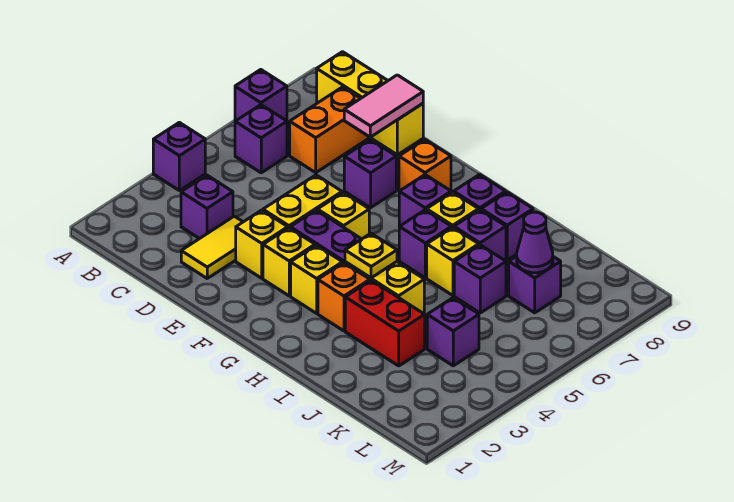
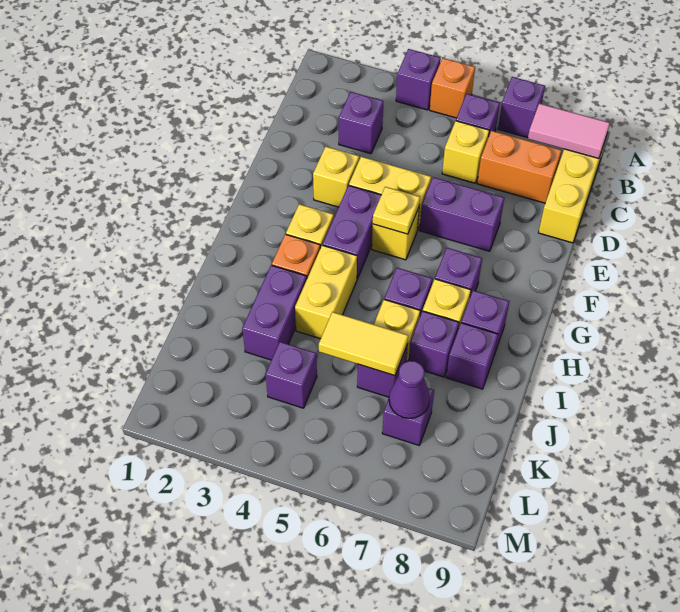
yellow 1x2 tile [181,216,243,278] -> yellow 1x2 tile moved to [319,312,408,376]
pink 1x2 tile [344,75,423,137] -> pink 1x2 tile moved to [528,104,610,158]
purple 1x1 brick [344,140,396,208] -> purple 1x2 brick [420,177,504,251]
yellow 1x1 brick [263,228,315,296] -> yellow 1x1 brick moved to [442,121,489,183]
orange 1x1 brick [399,140,451,191] -> orange 1x1 brick moved to [430,58,475,118]
yellow 1x1 plate [345,233,397,278] -> yellow 1x1 plate moved to [373,187,420,234]
red 1x2 brick [345,280,425,366] -> purple 1x2 brick [242,265,307,360]

